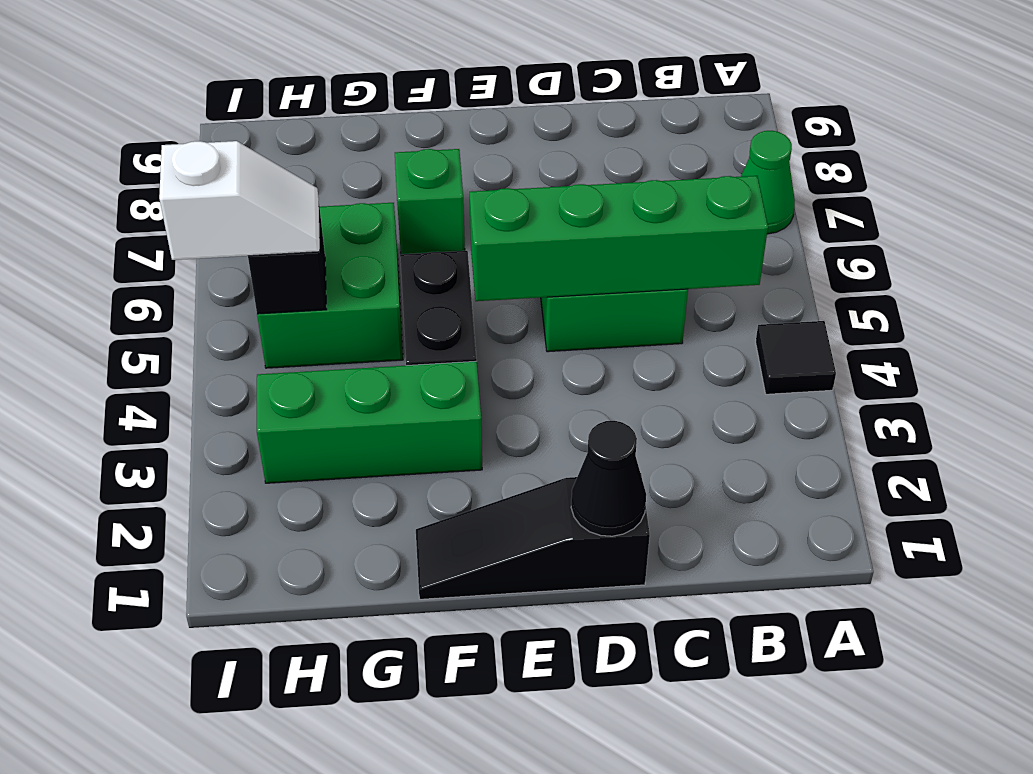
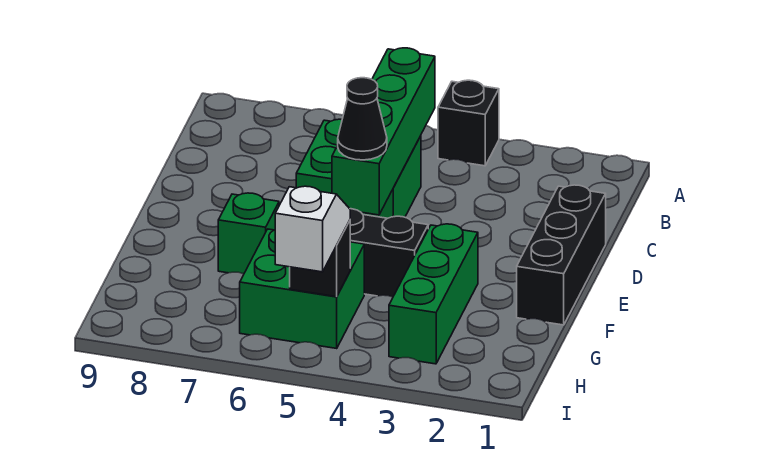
black 1x1 tile [756,321,836,394] -> black 1x1 brick [438,80,499,166]
green 1x1 cone [741,131,795,234] -> none
black 1x3 slope [416,475,650,599] -> black 1x3 brick [517,185,606,325]
black 1x1 cone [571,421,646,536] -> black 1x1 cone moved to [338,78,387,160]

